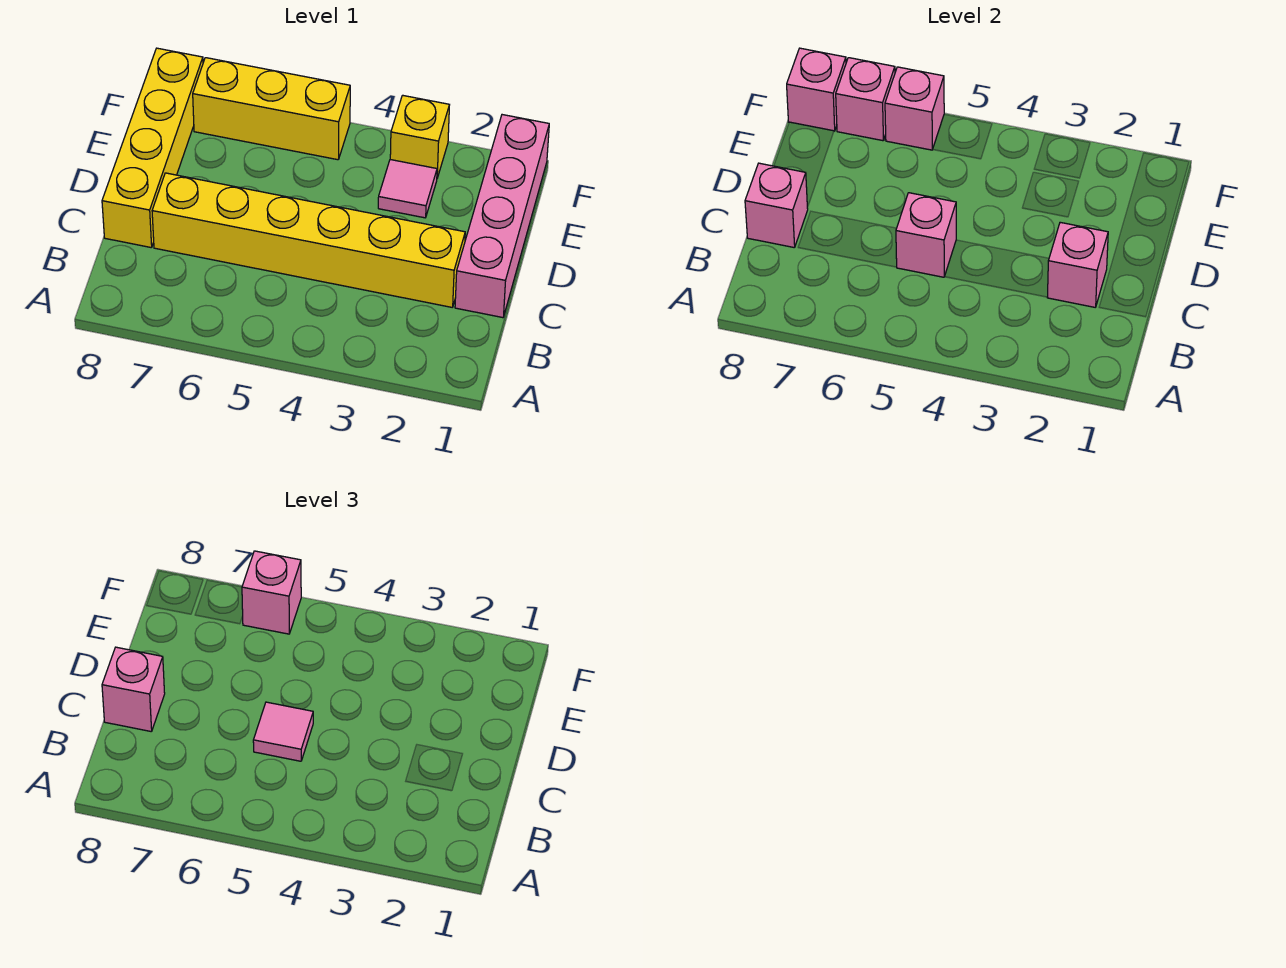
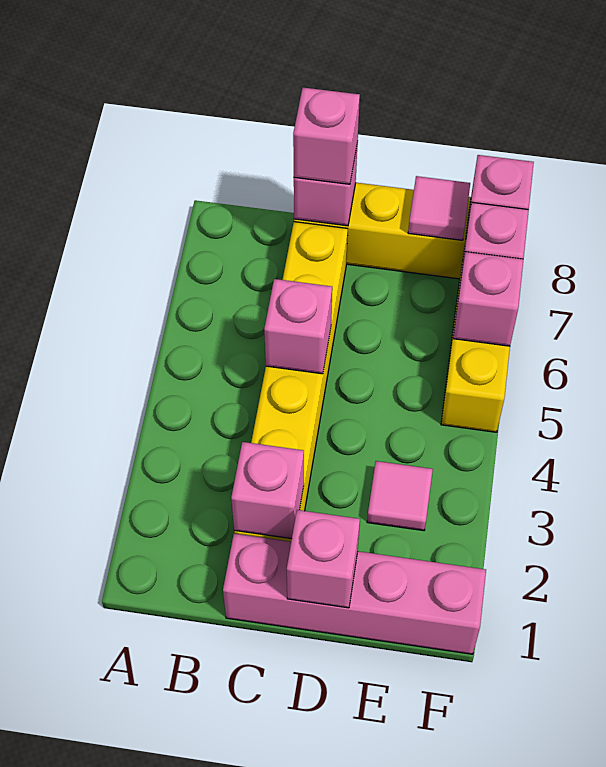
pink 1x1 tile [253,702,313,761] -> pink 1x1 tile moved to [408,176,470,240]
yellow 1x1 brick [390,95,449,178] -> none
pink 1x1 brick [242,551,301,634] -> pink 1x1 brick moved to [287,510,360,608]

